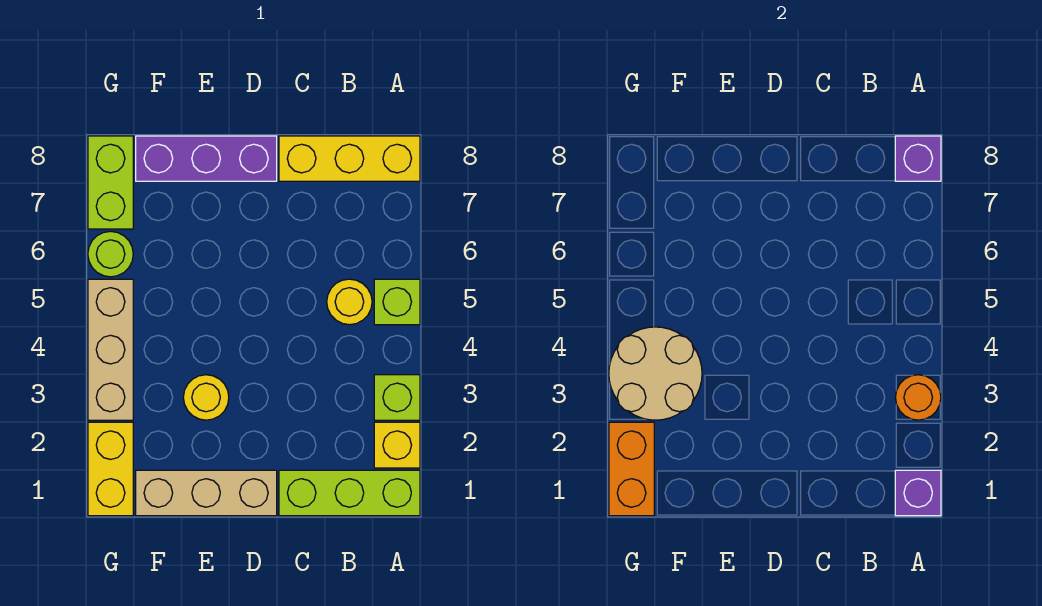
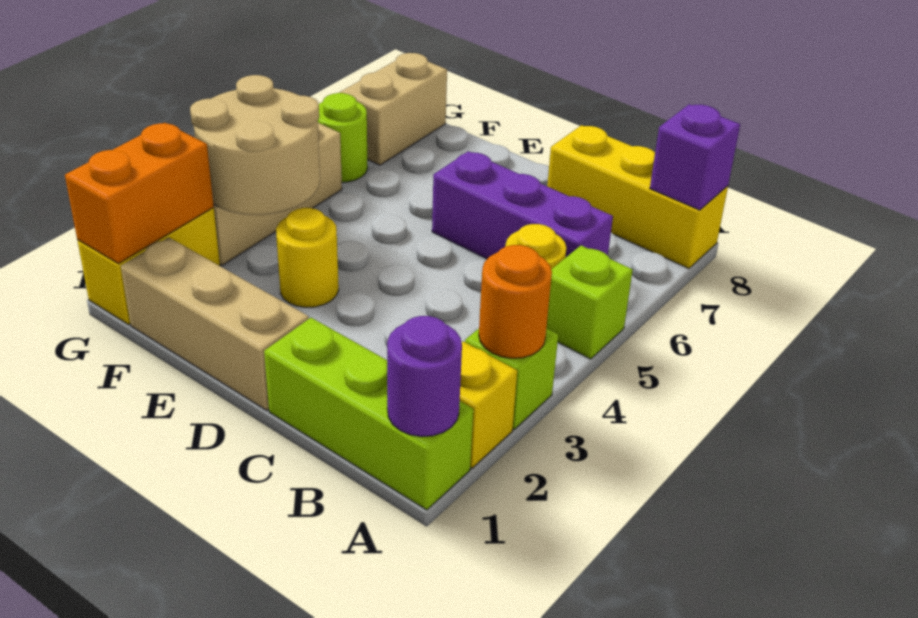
purple 1x1 brick [895,470,941,516] -> purple 1x1 round brick [387,316,462,437]
purple 1x3 brick [136,136,277,181] -> purple 1x3 brick moved to [432,151,613,259]
lime 1x2 brick [88,136,133,229] -> tan 1x2 brick [340,53,447,165]

